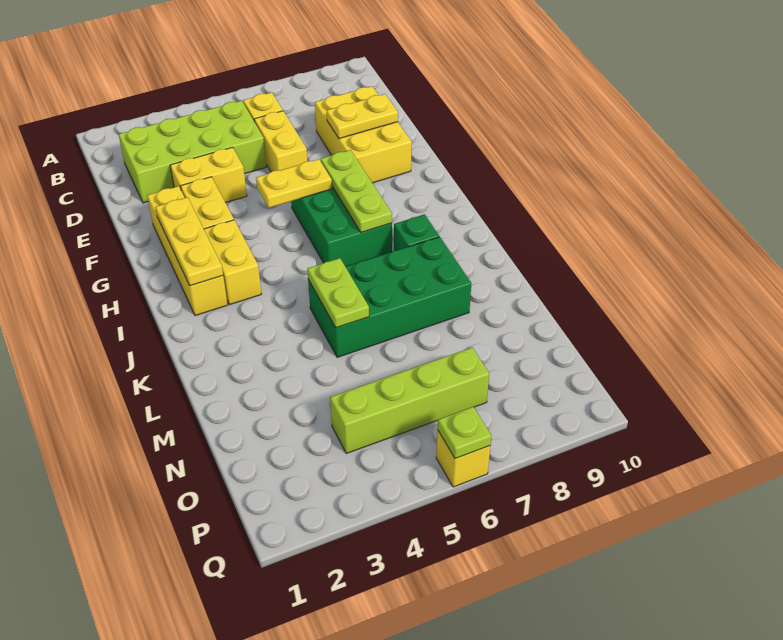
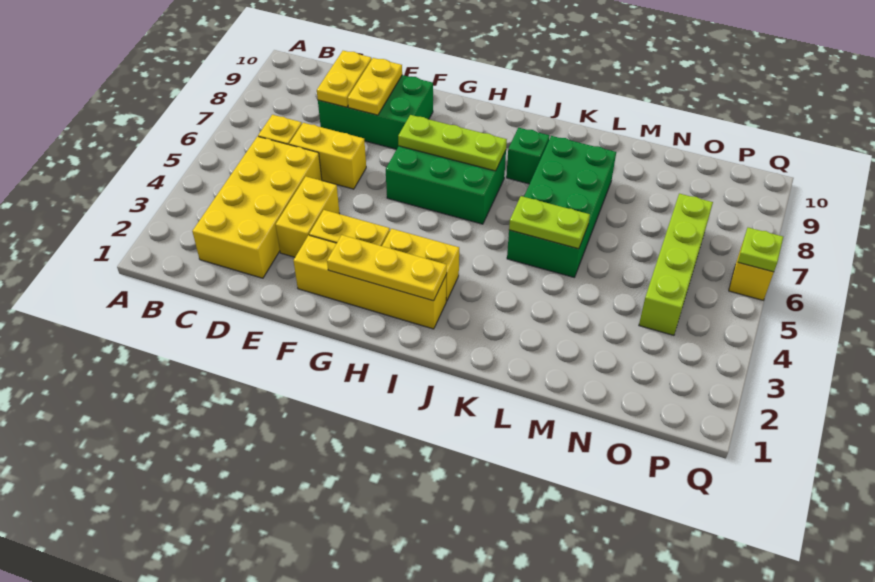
lime 2x4 brick [119,101,266,203] -> yellow 2x4 brick [192,136,322,278]
yellow 2x3 brick [315,86,412,183] -> green 2x3 brick [318,75,433,149]
yellow 1x2 plate [256,159,332,208] -> yellow 1x2 plate moved to [317,51,372,107]

